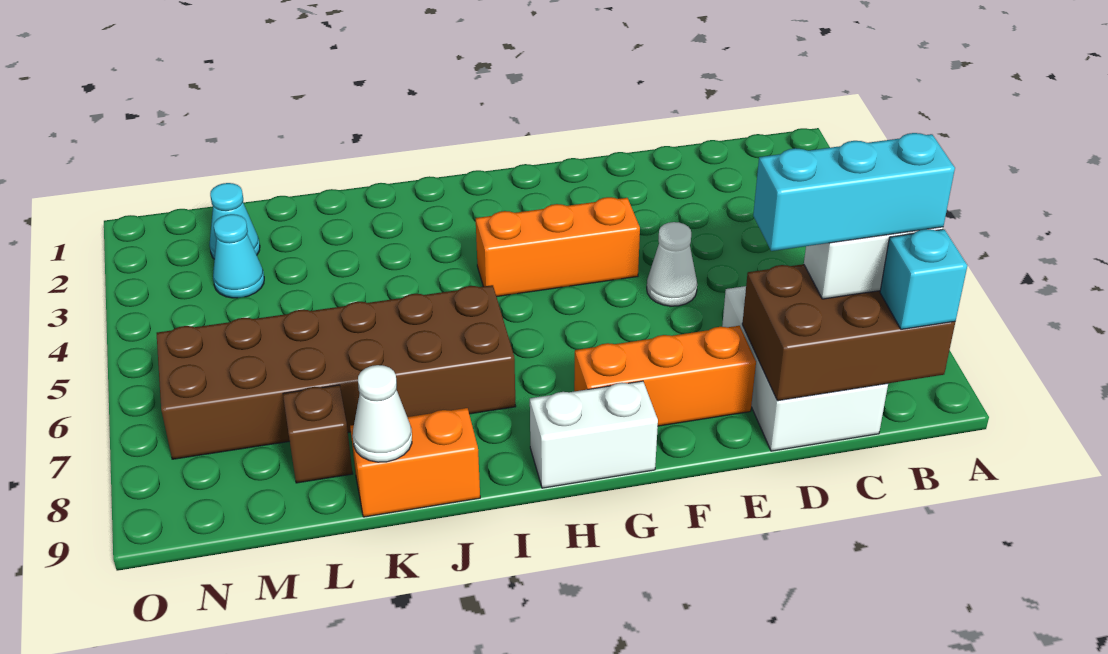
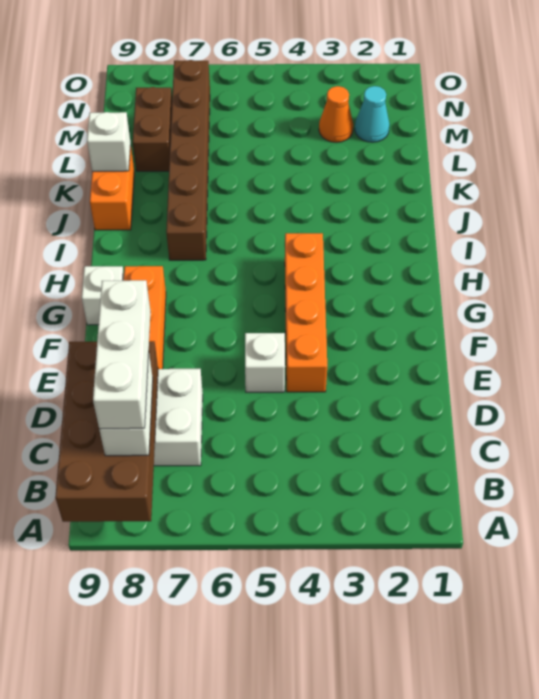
brown 2x3 brick [742,264,955,401] -> brown 2x4 brick [55,341,158,522]
cyan 1x3 brick [753,133,955,251] -> white 1x3 brick [93,280,151,429]
cyan 1x1 brick [880,229,967,329] -> none
white 1x1 cone [647,222,697,306] -> white 1x1 brick [245,333,285,392]
orange 1x3 brick [476,197,640,297] -> orange 1x4 brick [285,233,327,392]
white 1x2 brick [530,381,658,488] -> white 1x1 brick [82,266,124,325]
brown 2x6 brick [157,285,516,459] -> brown 1x6 brick [166,60,210,260]
white 1x1 cone [353,365,412,462] -> white 1x1 brick [87,112,131,171]
brown 1x1 brick [283,385,353,483] -> brown 1x2 brick [133,87,172,171]
cyan 1x1 cone [213,214,264,298] -> orange 1x1 cone [319,86,353,142]

